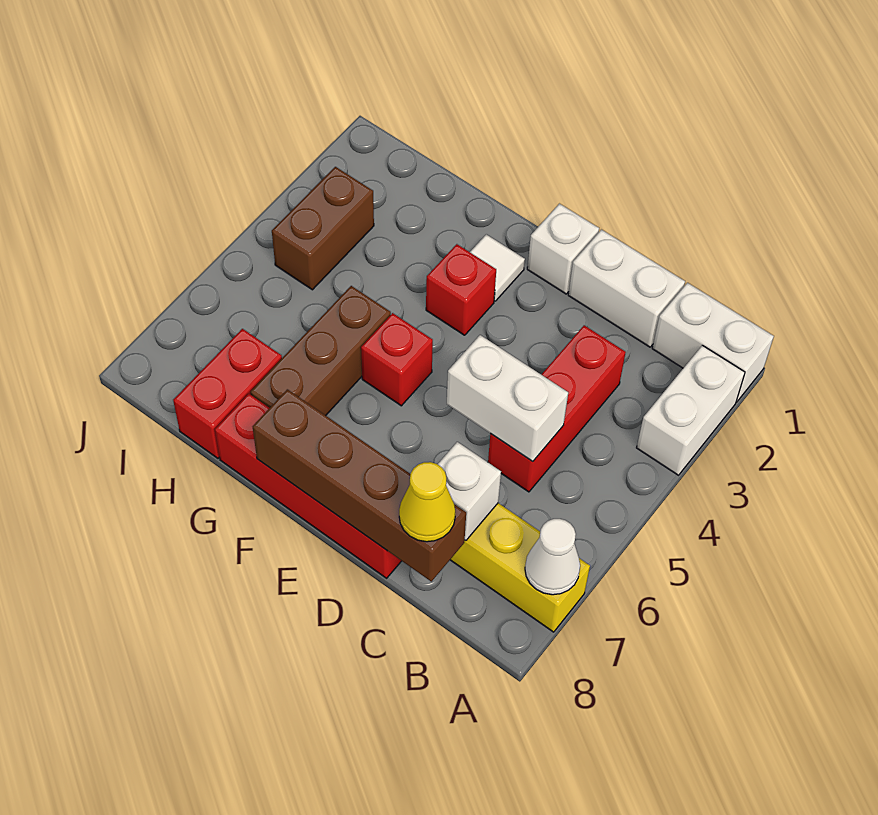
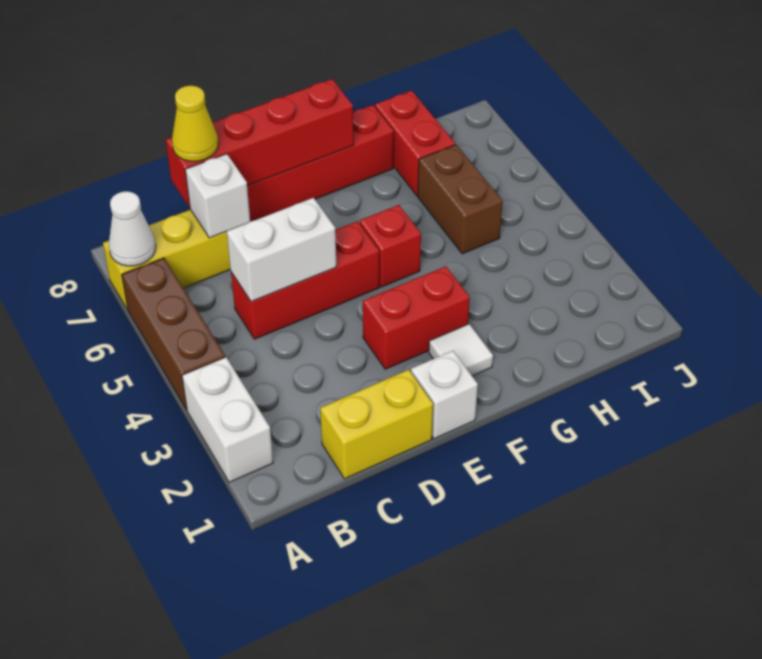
white 1x2 brick [652,283,774,402] -> none
white 1x2 brick [568,230,685,347] -> yellow 1x2 brick [320,370,433,479]
red 1x3 brick [488,325,626,492] -> red 1x3 brick turned to [231,221,379,339]
brown 1x4 brick [253,389,466,581] -> red 1x4 brick [166,79,354,208]
red 1x1 brick [426,244,496,335] -> red 1x2 brick [363,266,470,369]
brown 1x3 brick [251,286,391,415] -> brown 1x3 brick moved to [122,258,225,410]
brown 1x2 brick [272,167,374,290] -> brown 1x2 brick moved to [418,145,503,254]

